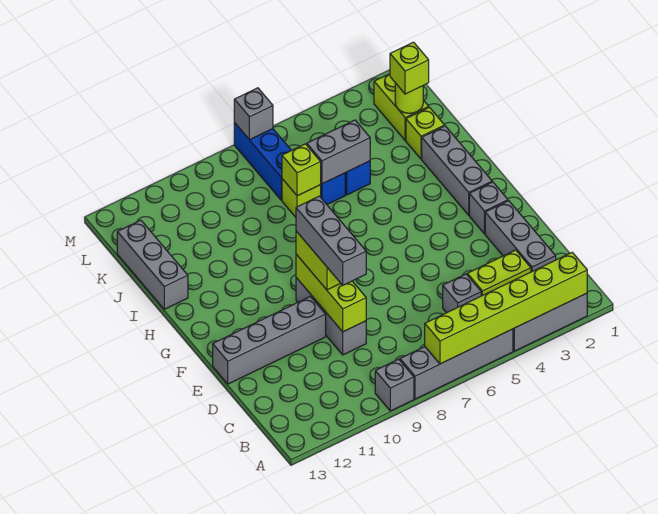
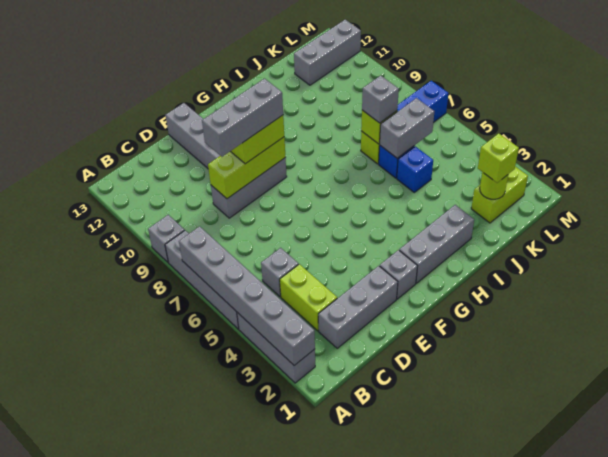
lime 1x6 brick [425,252,587,364] -> grey 1x6 brick [179,226,315,365]
grey 1x3 brick [117,220,188,309] -> grey 1x3 brick moved to [294,20,361,85]
lime 1x1 brick [406,107,445,159] -> none
grey 1x2 brick [307,120,370,184] -> grey 1x2 brick turned to [380,98,435,158]
grey 1x1 brick [234,88,273,140] -> grey 1x1 brick moved to [362,75,399,123]

